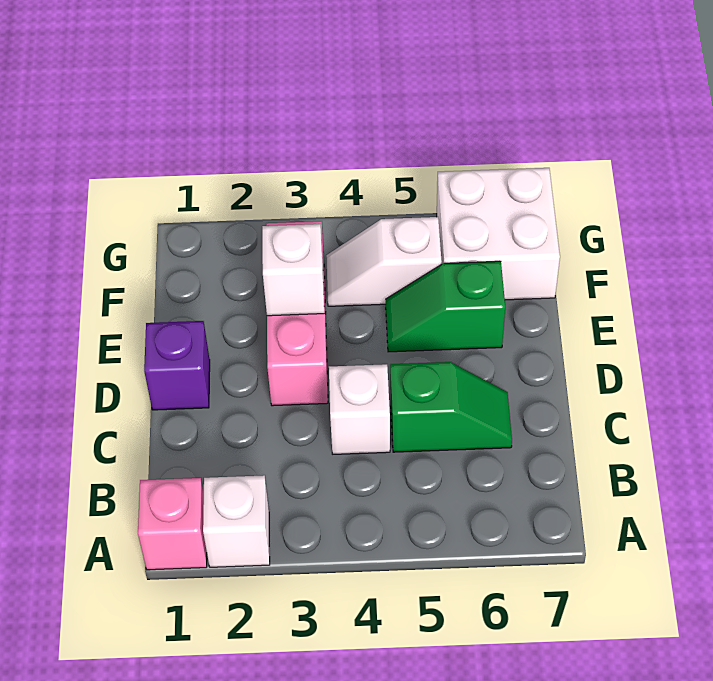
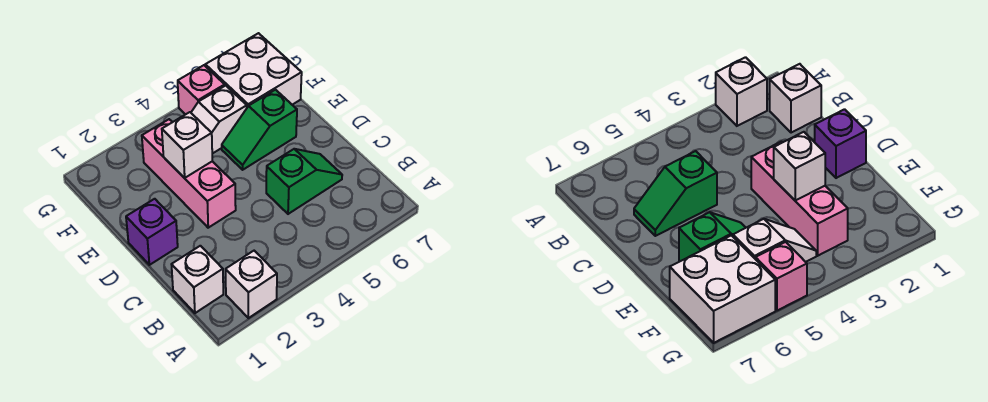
pink 1x1 brick [138,478,207,570] -> pink 1x1 brick moved to [178,65,225,115]
white 1x1 brick [329,364,390,454] -> white 1x1 brick moved to [171,246,223,313]

